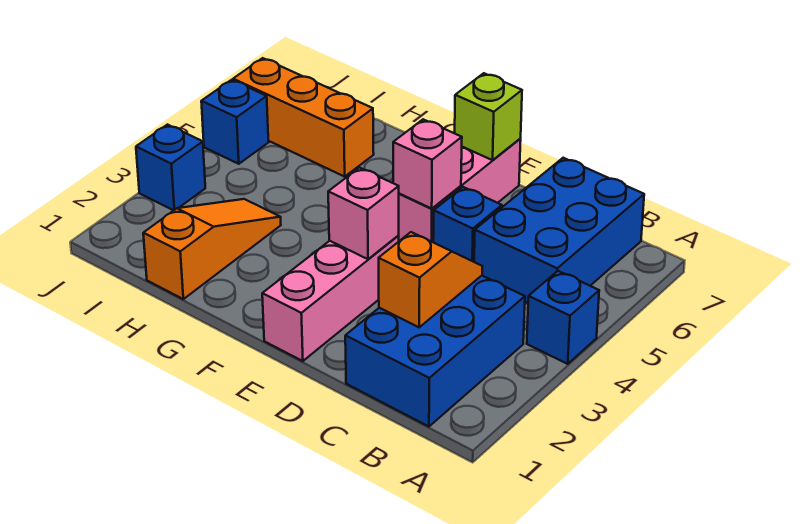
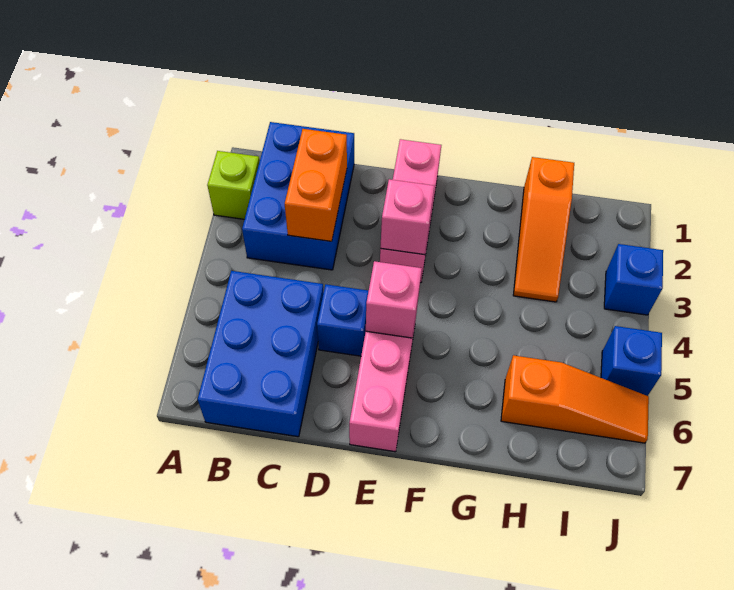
blue 1x1 brick [527,271,599,364] -> none
orange 1x2 slope [379,232,482,327] -> orange 1x2 brick [285,129,347,241]
lime 1x1 brick [455,73,522,160] -> lime 1x1 brick moved to [207,151,260,219]
orange 1x3 brick [233,58,374,177] -> orange 1x3 slope [501,355,649,443]

